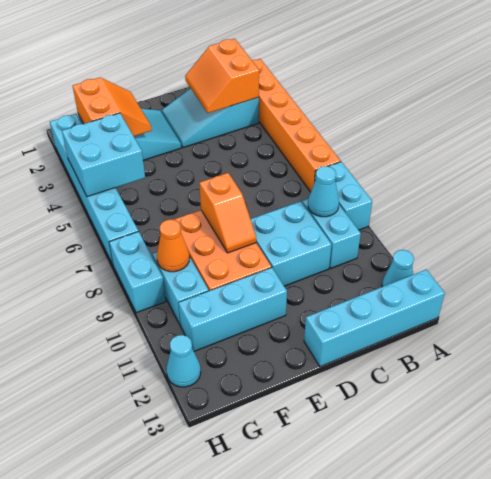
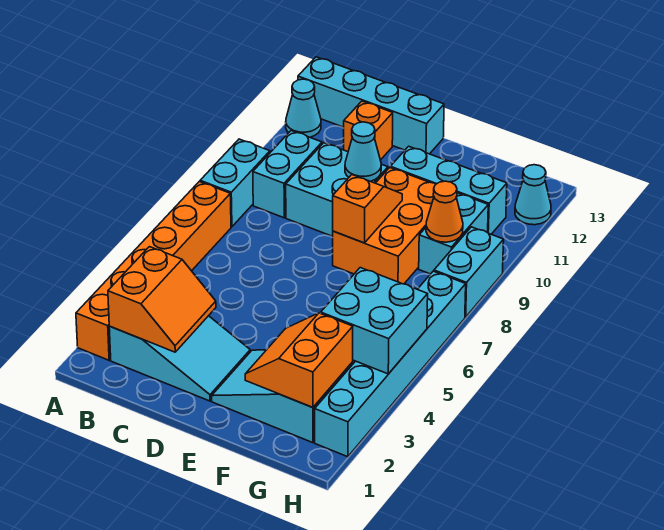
cyan 1x1 cone [308,166,339,217] -> cyan 1x1 cone moved to [345,122,381,181]
none -> orange 1x1 brick [344,101,393,160]

